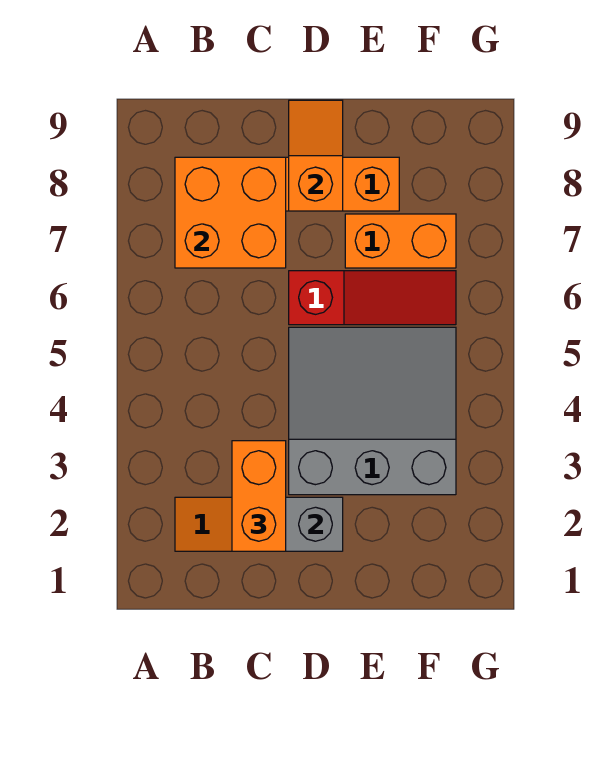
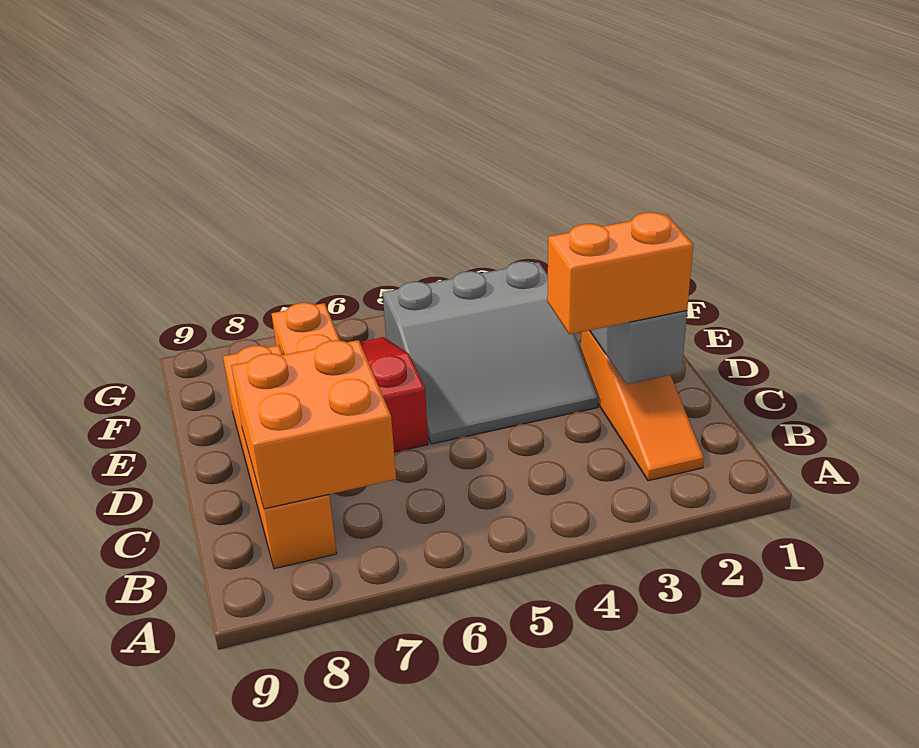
grey 3x3 slope [289,327,456,495] -> grey 3x3 slope turned to [383,261,598,444]
orange 1x2 slope [289,100,343,211] -> none

